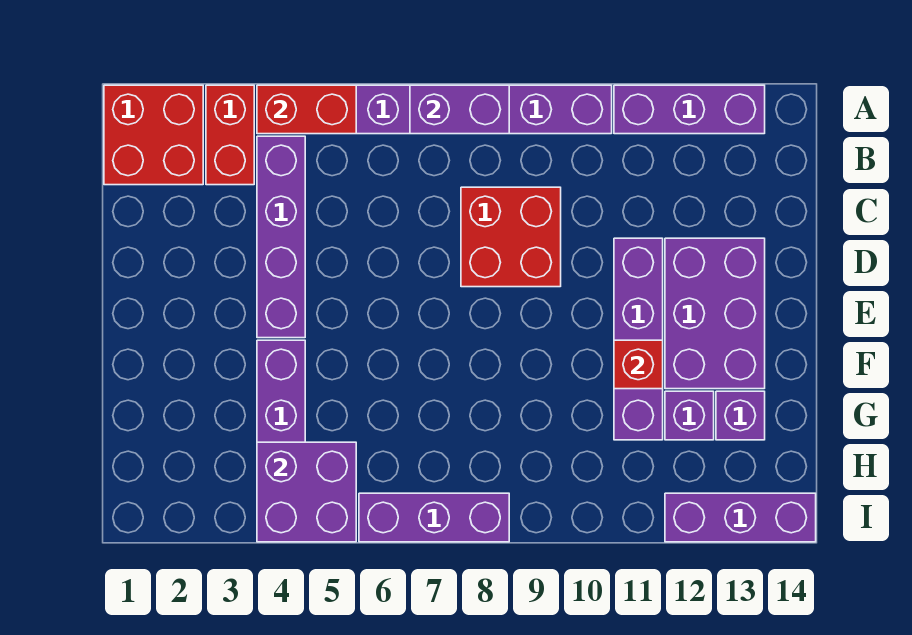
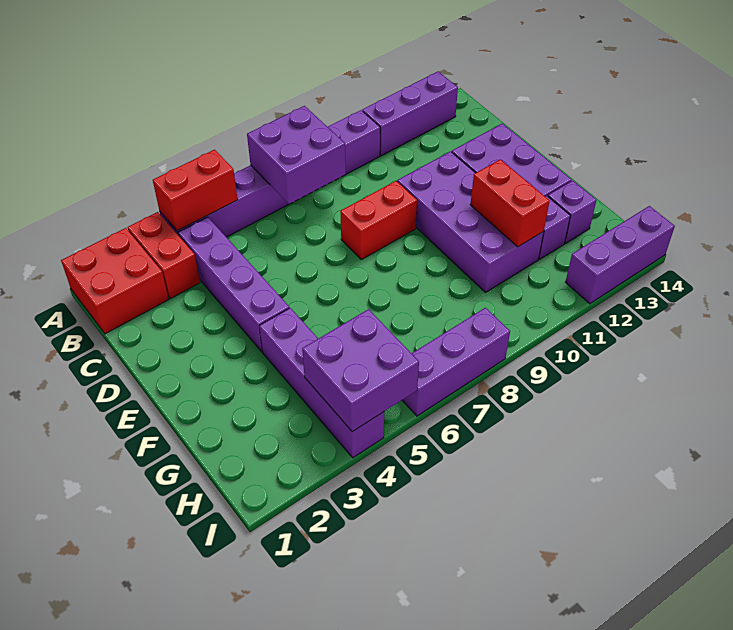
purple 1x2 brick [410,85,509,134] -> purple 2x2 brick [247,106,346,204]
red 2x2 brick [461,187,561,287] -> red 1x2 brick [340,181,417,259]
purple 1x4 brick [614,238,663,440] -> purple 2x4 brick [397,151,544,292]
red 1x1 brick [614,340,663,389] -> red 1x2 brick [470,159,550,247]

